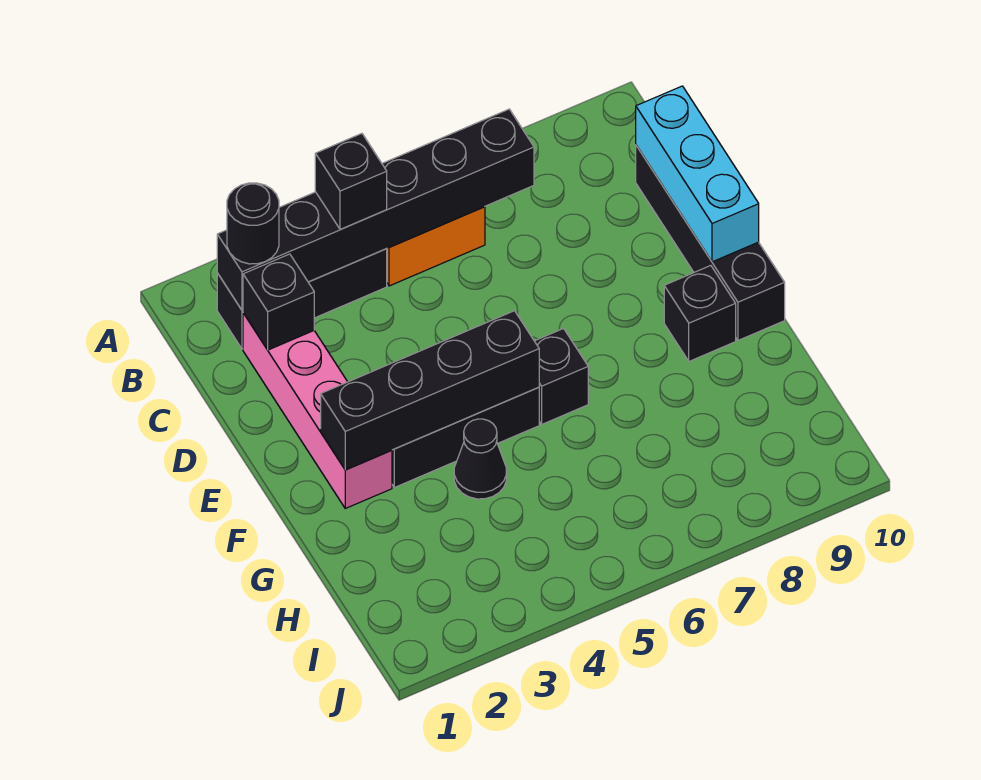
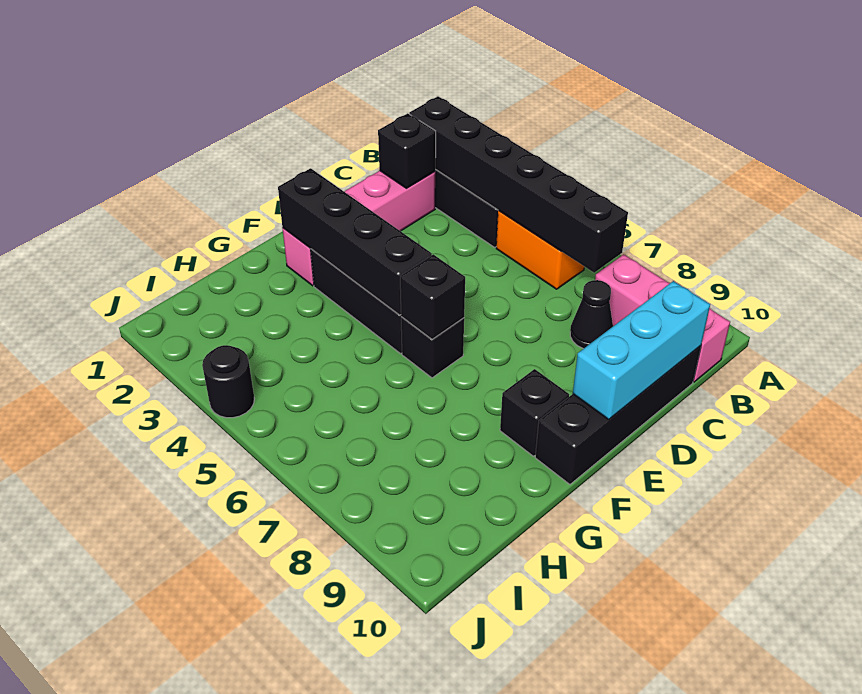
black 1x1 round brick [227,183,279,264] -> black 1x1 round brick moved to [202,345,254,418]
black 1x1 brick [315,134,387,230] -> black 1x1 brick moved to [400,254,465,339]
none -> pink 1x3 brick [595,254,730,382]
black 1x1 cone [454,419,506,499] -> black 1x1 cone moved to [570,280,613,349]

